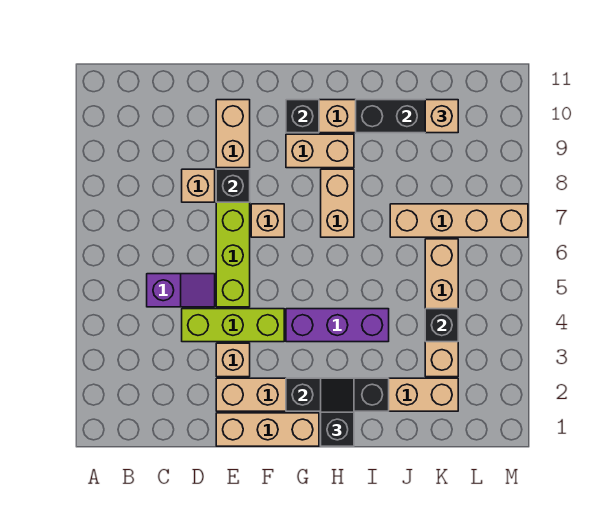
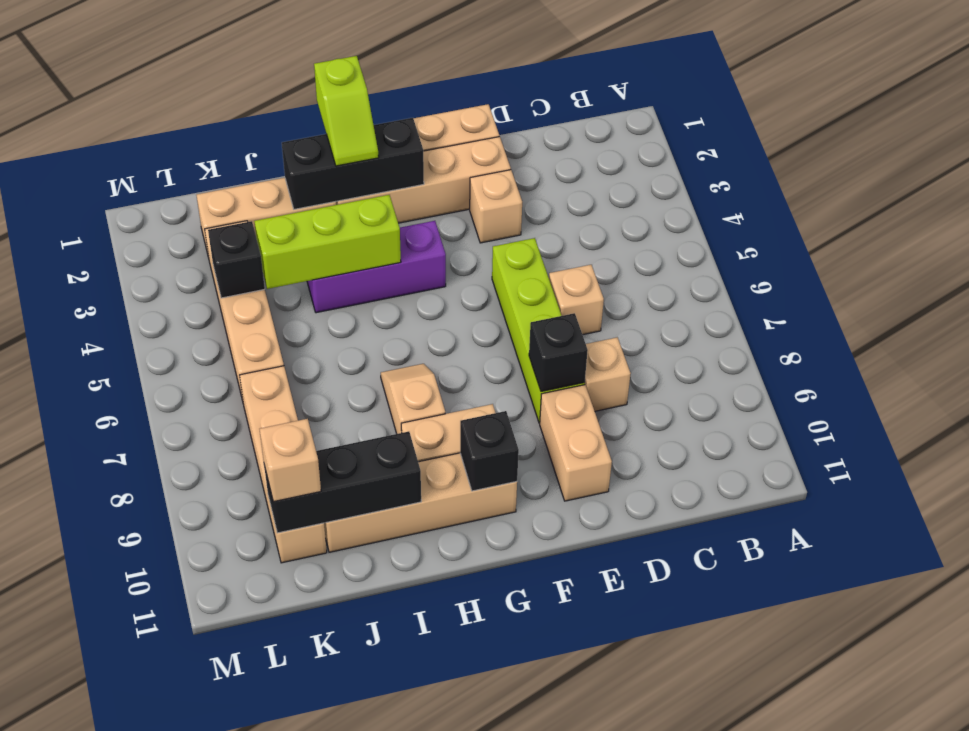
purple 1x2 slope [147,274,215,307] -> none
lime 1x3 brick [182,309,284,342] -> lime 1x3 brick moved to [254,195,401,289]
tan 1x1 brick [251,204,284,237] -> tan 1x1 brick moved to [549,265,604,335]
black 1x2 slope [321,378,354,446] -> lime 1x2 slope [314,56,379,166]
tan 1x2 brick [321,169,354,237] -> tan 1x2 slope [381,364,445,434]
tan 1x4 brick [390,204,528,237] -> tan 1x4 brick turned to [239,366,327,563]

